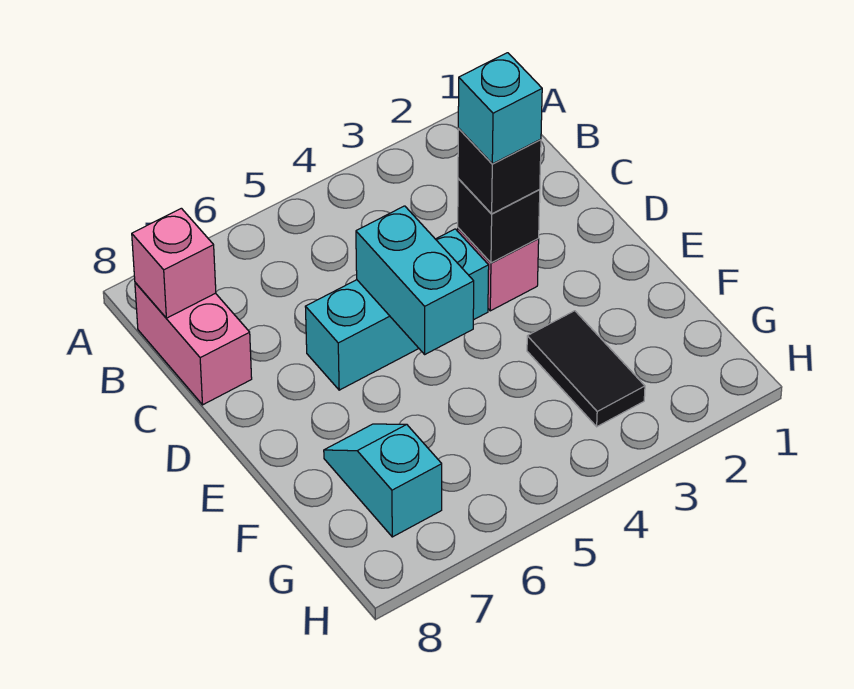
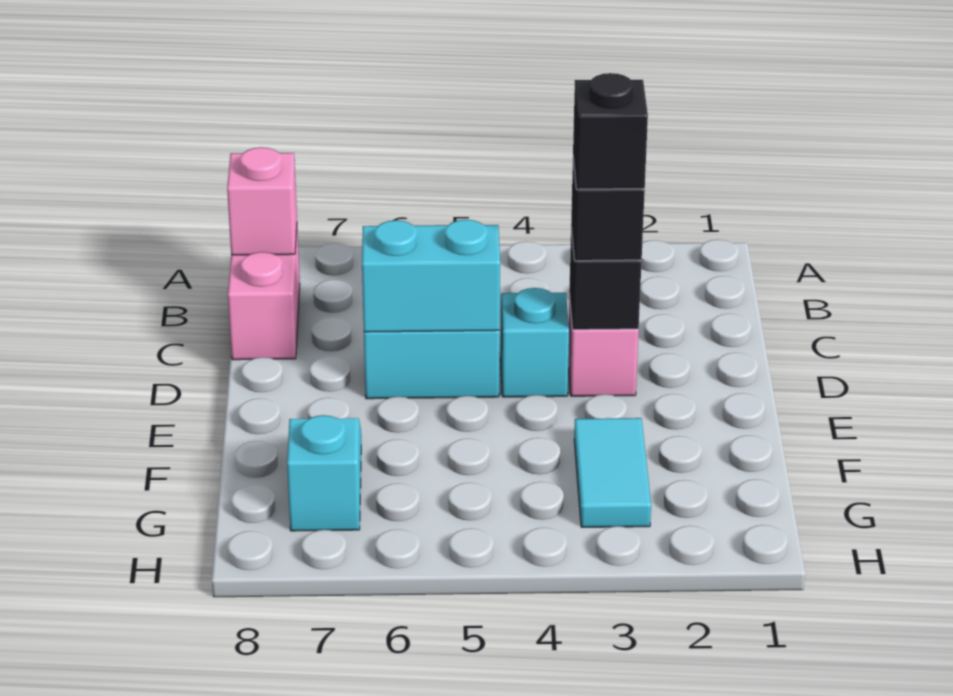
cyan 1x1 brick [458,53,542,164] -> black 1x1 brick [573,73,648,189]
cyan 1x2 brick [356,206,474,354] -> cyan 1x2 brick turned to [362,220,500,332]
black 1x2 tile [527,311,645,427] -> cyan 1x2 tile [574,418,651,527]

